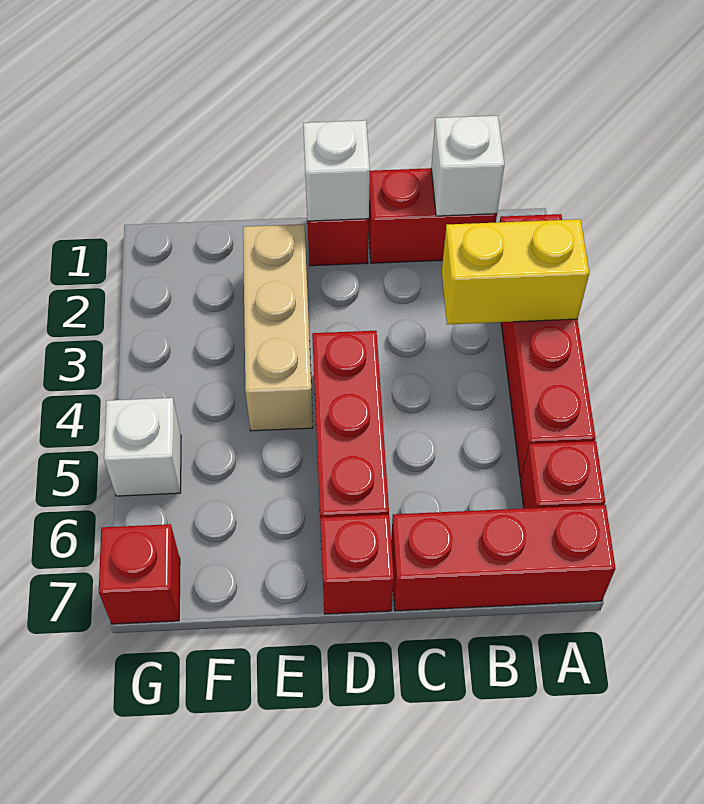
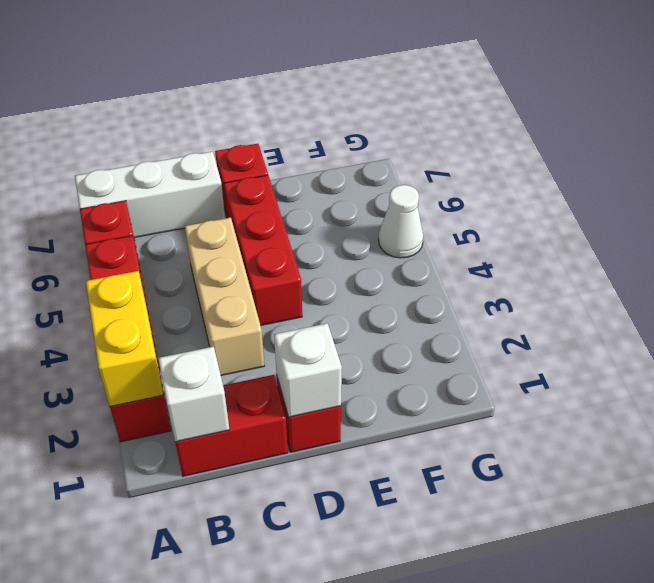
yellow 1x2 brick [442,219,589,324] -> yellow 1x2 brick turned to [86,271,163,406]
red 1x3 brick [391,505,616,611] -> white 1x3 brick [75,151,225,238]
tan 1x3 brick [243,224,313,431] -> tan 1x3 brick moved to [185,218,264,375]
white 1x1 brick [104,398,181,496] -> white 1x1 cone [378,185,423,258]
red 1x1 brick [99,524,180,624] -> none

